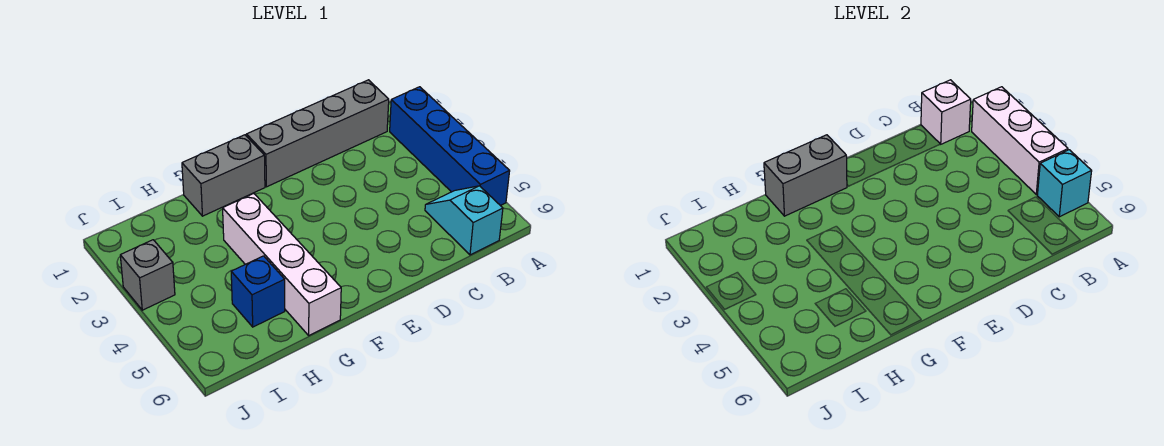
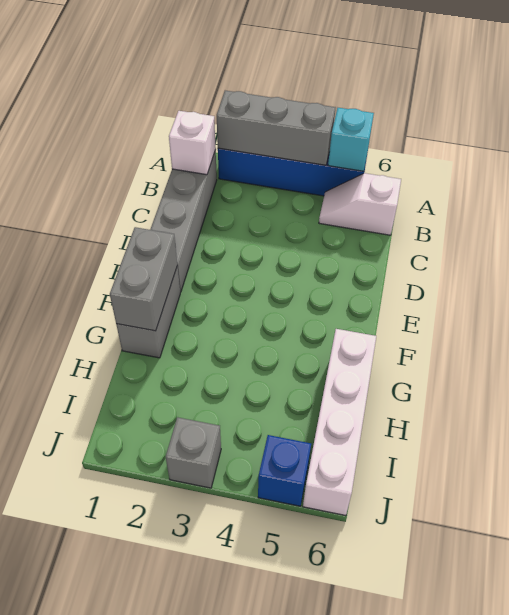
white 1x3 brick [972,87,1068,195] -> grey 1x3 brick [217,91,336,165]
cyan 1x2 slope [425,186,503,255] -> white 1x2 slope [319,173,401,235]
white 1x4 brick [223,194,341,335] -> white 1x4 brick turned to [303,329,376,516]
blue 1x1 brick [231,256,285,327] -> blue 1x1 brick moved to [258,435,311,506]

